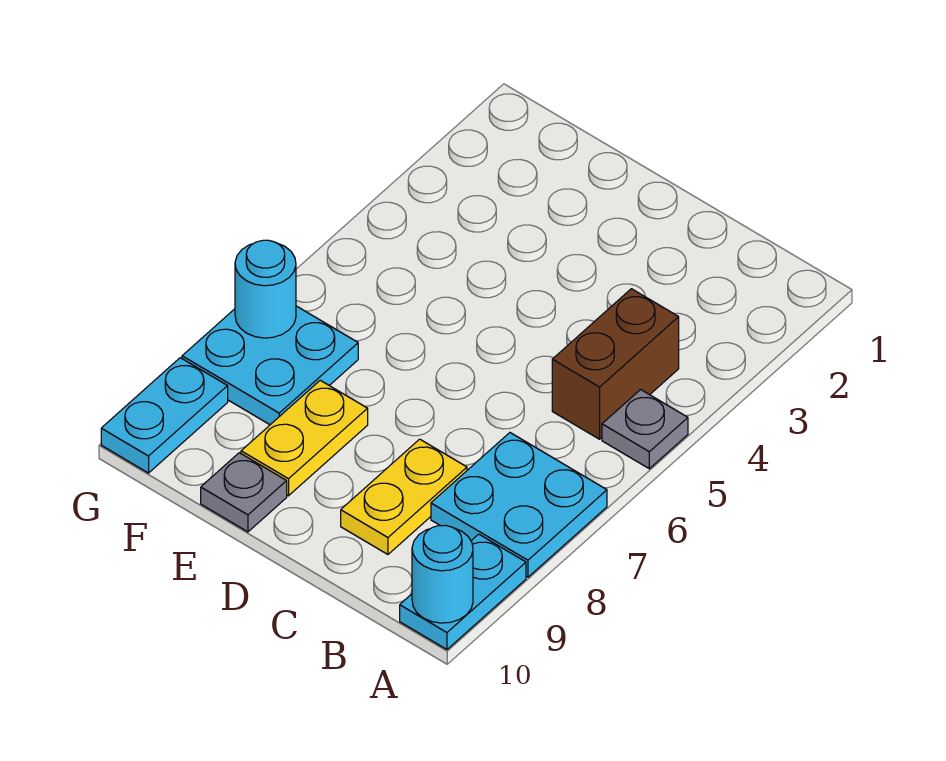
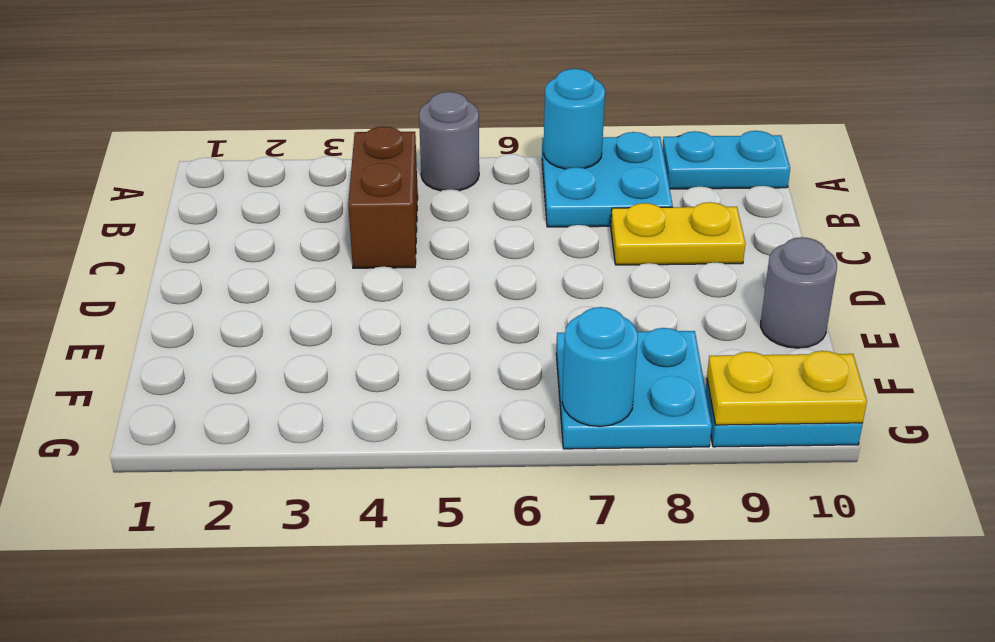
grey 1x1 plate [602,390,688,469] -> grey 1x1 round brick [419,92,479,191]
cyan 1x1 round brick [412,525,473,623] -> cyan 1x1 round brick moved to [544,69,605,169]
brown 1x2 brick [552,289,679,439] -> brown 1x2 brick turned to [348,127,418,268]
yellow 1x2 plate [241,380,368,496] -> yellow 1x2 plate moved to [707,351,867,425]
grey 1x1 plate [201,453,287,532] -> grey 1x1 round brick [761,237,837,348]

